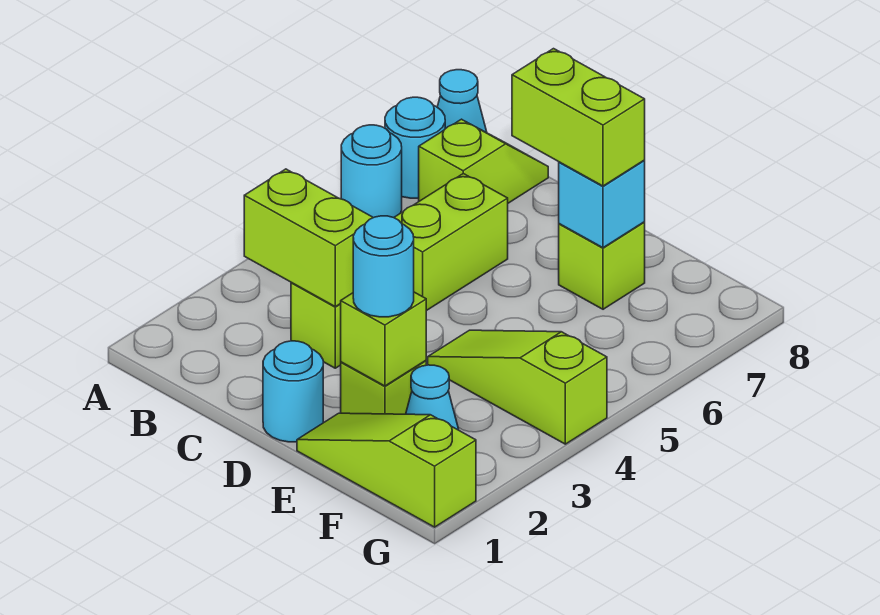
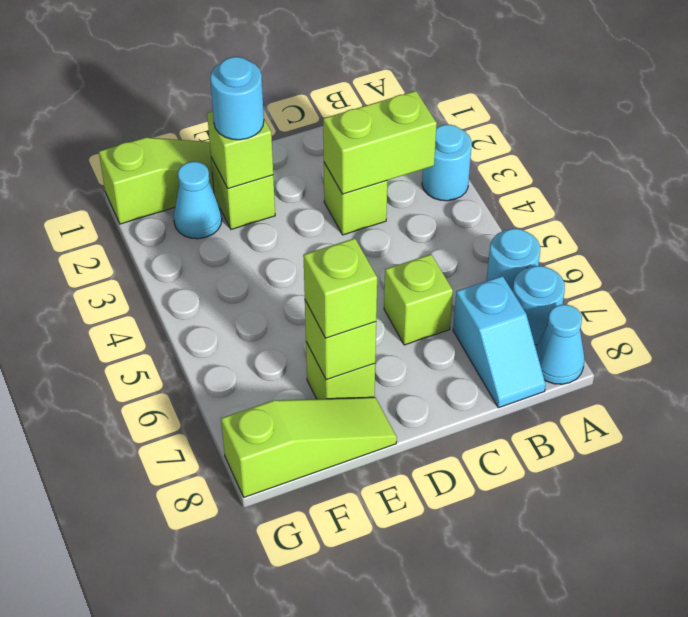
lime 1x2 slope [419,119,548,203] -> cyan 1x2 slope [453,276,546,408]
lime 1x2 brick [394,174,508,311] -> lime 1x1 brick [384,254,453,345]
cyan 1x1 round brick [263,341,323,442] -> cyan 1x1 round brick moved to [422,125,472,201]
lime 1x2 brick [512,49,645,186] -> lime 1x1 brick [303,238,377,338]
lime 1x3 slope [428,330,607,444] -> lime 1x3 slope moved to [221,397,397,497]
cyan 1x1 brick [559,161,645,248] -> lime 1x1 brick [305,301,376,380]

